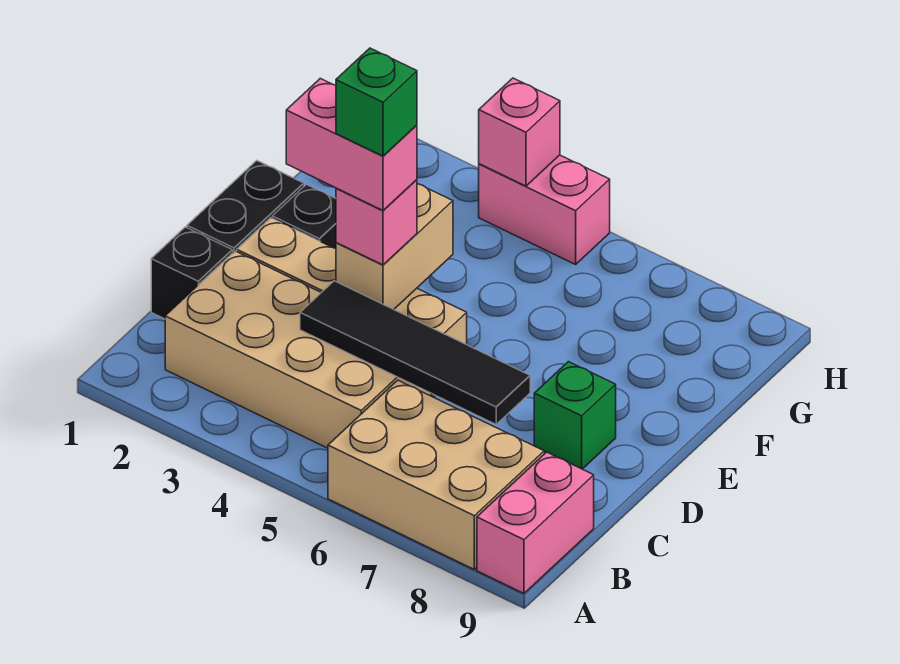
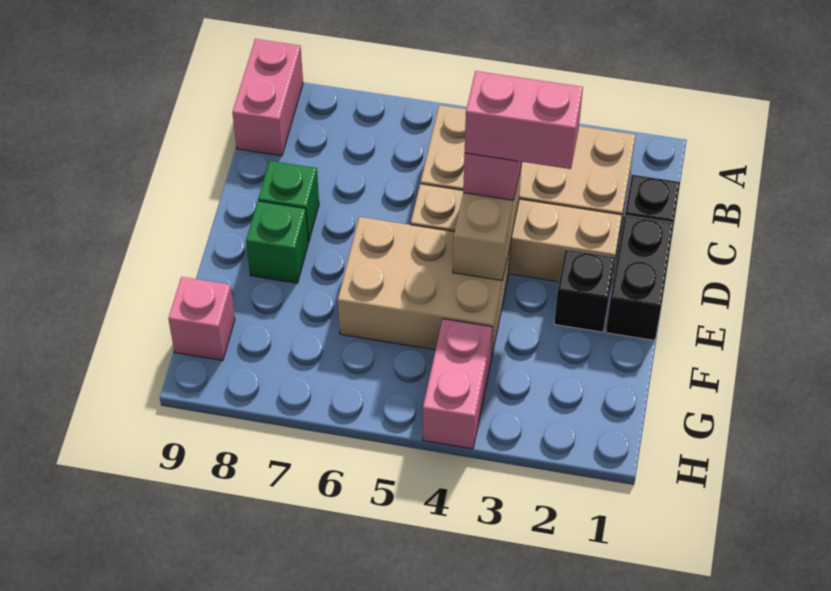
tan 2x3 brick [328,380,544,569] -> tan 2x3 brick moved to [338,217,511,359]
black 1x4 tile [300,281,530,424] -> none
green 1x1 brick [336,48,417,156] -> green 1x1 brick moved to [246,201,308,283]
pink 1x2 brick [479,155,610,264] -> pink 1x2 brick turned to [423,319,493,449]
pink 1x1 brick [479,78,560,186] -> pink 1x1 brick moved to [168,277,235,360]

